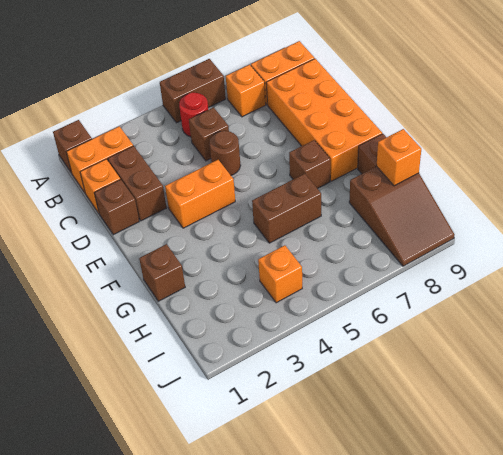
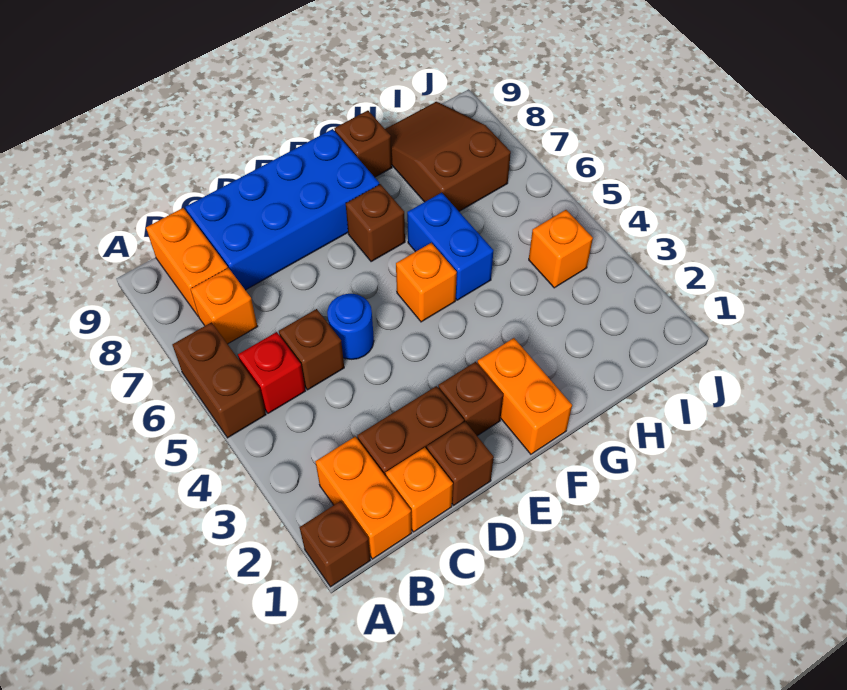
red 1x1 round brick [179,92,208,137] -> red 1x1 brick [238,332,306,413]
orange 2x4 brick [266,59,382,181] -> blue 2x4 brick [185,129,379,290]
brown 1x1 round brick [209,131,241,175] -> blue 1x1 round brick [327,294,374,359]
orange 1x2 brick [165,160,235,228] -> orange 1x2 brick moved to [477,338,572,454]
brown 1x1 brick [139,244,185,301] -> brown 1x1 brick moved to [438,362,503,436]
brown 1x2 brick [252,174,321,243] -> blue 1x2 brick [407,193,493,300]
brown 2x3 slope [349,166,455,266] -> brown 2x3 slope turned to [385,102,511,211]
orange 1x1 brick [377,129,421,186] -> orange 1x1 brick moved to [396,243,457,322]

